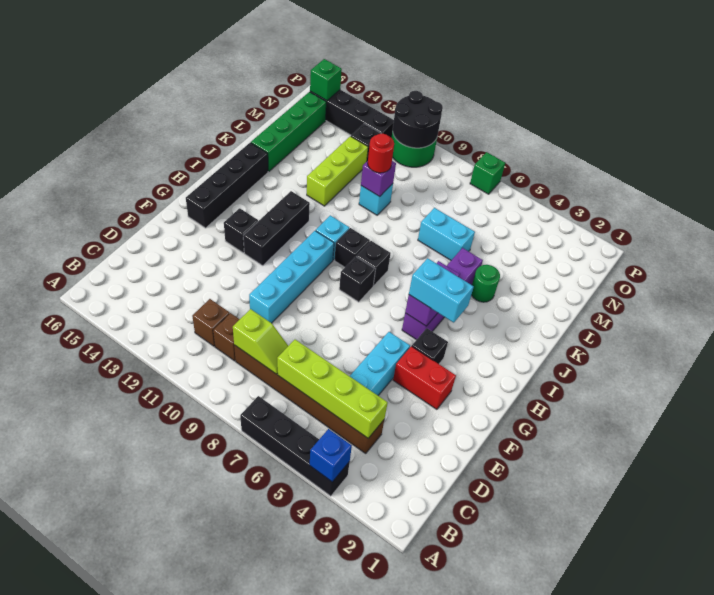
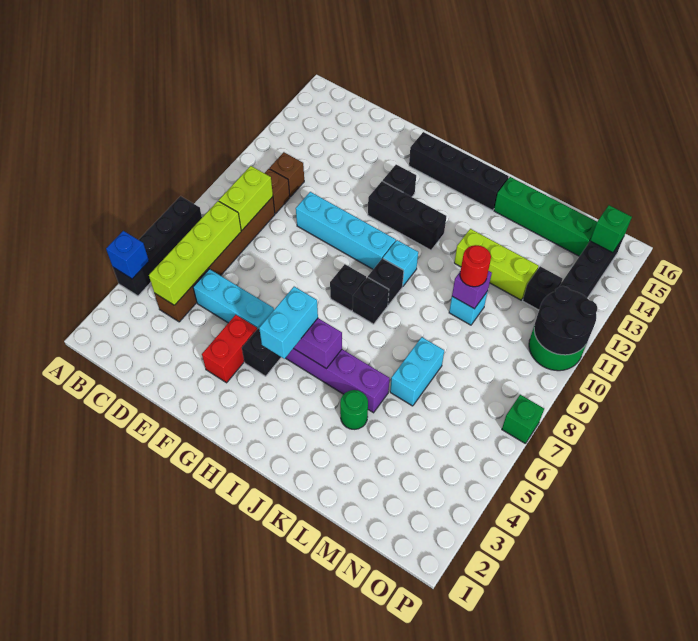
lime 1x2 slope [233,309,288,374] -> lime 1x2 brick [219,166,273,230]

